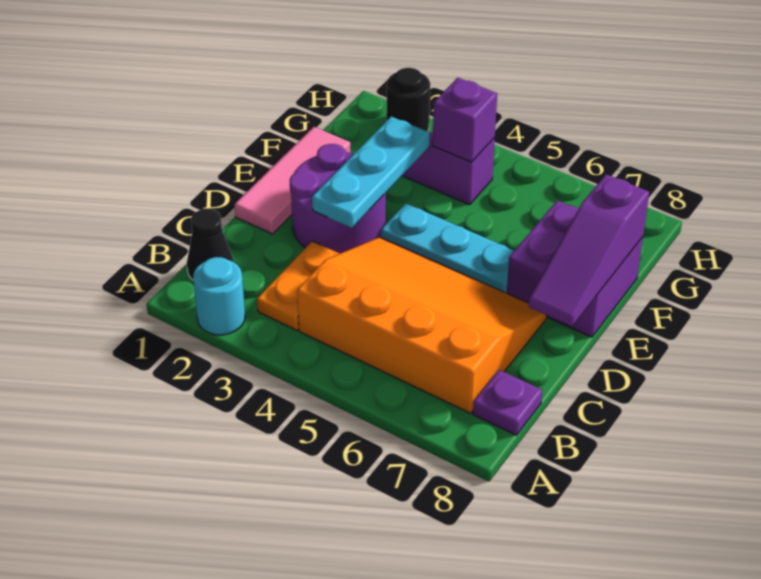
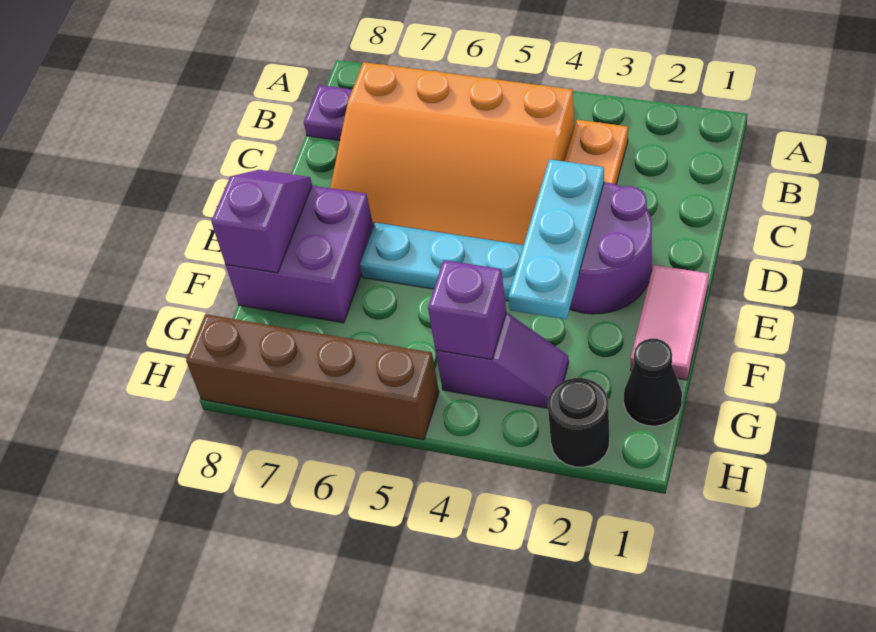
cyan 1x1 round brick [193,257,245,335] -> none
black 1x1 cone [187,209,233,280] -> black 1x1 cone moved to [624,339,682,426]
pink 1x3 tile [235,127,350,234] -> pink 1x2 tile [631,265,709,380]
purple 1x3 slope [528,174,649,326] -> purple 1x2 slope [211,170,312,273]
none -> brown 1x4 brick [186,314,439,440]

